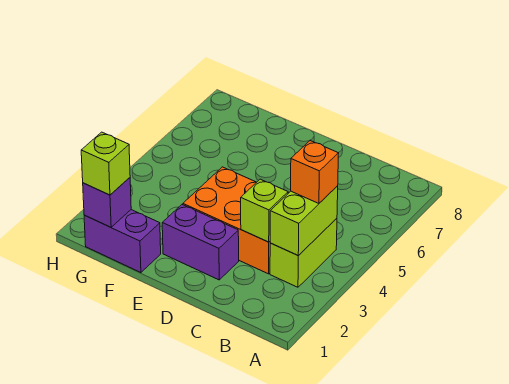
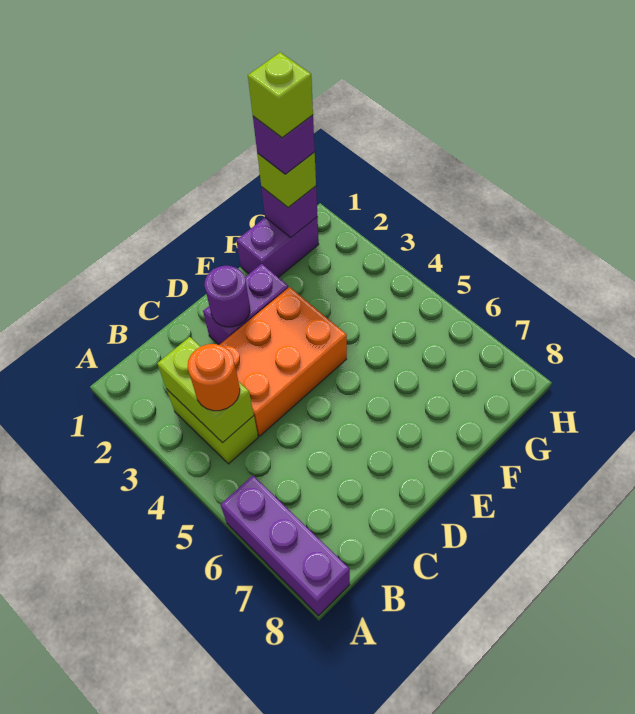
none -> purple 1x3 brick [221,476,350,616]
orange 1x1 brick [291,141,339,203] -> orange 1x1 round brick [188,344,240,411]
lime 1x1 brick [241,179,288,242] -> lime 1x1 brick moved to [248,52,313,138]
none -> purple 1x1 round brick [204,266,250,327]
none -> purple 1x1 brick [253,115,315,174]

